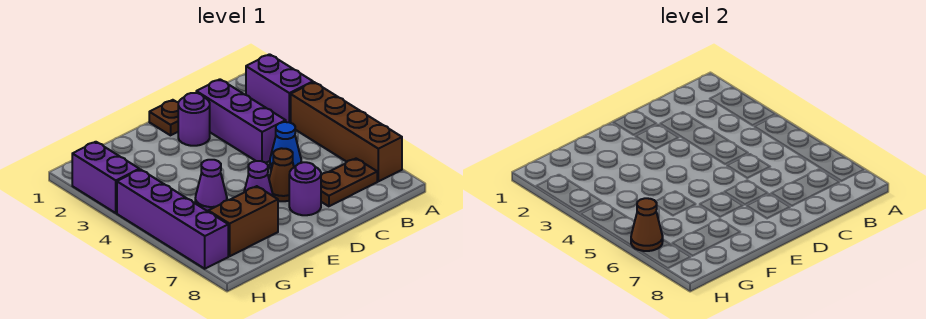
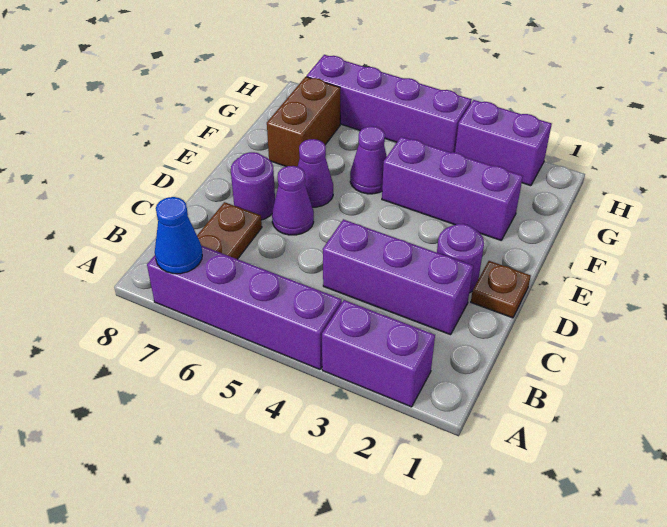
brown 1x4 brick [291,82,402,181] -> purple 1x4 brick [147,246,342,369]
blue 1x1 cone [270,122,301,169] -> blue 1x1 cone moved to [155,197,202,274]
brown 1x1 cone [269,148,294,201] -> purple 1x1 cone [272,166,314,235]
none -> purple 1x3 brick [382,137,523,240]
brown 1x1 cone [631,198,663,251] -> none

